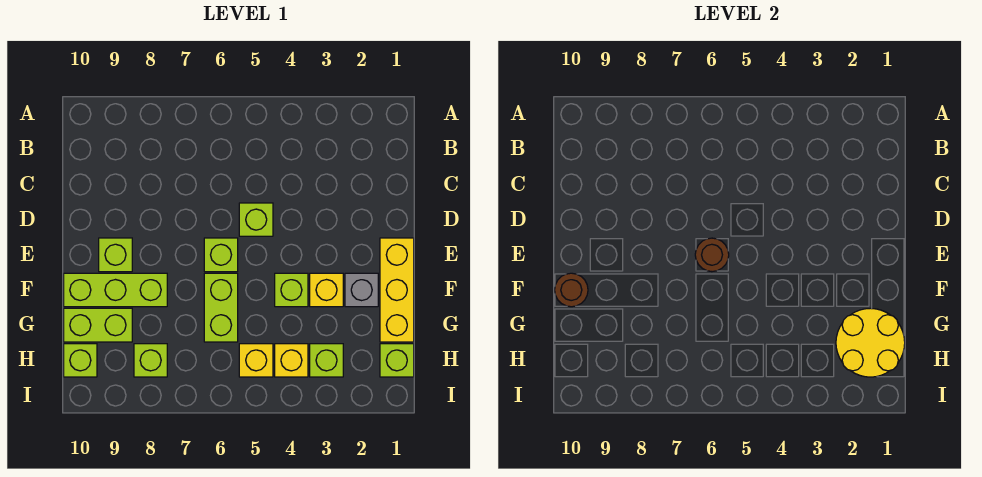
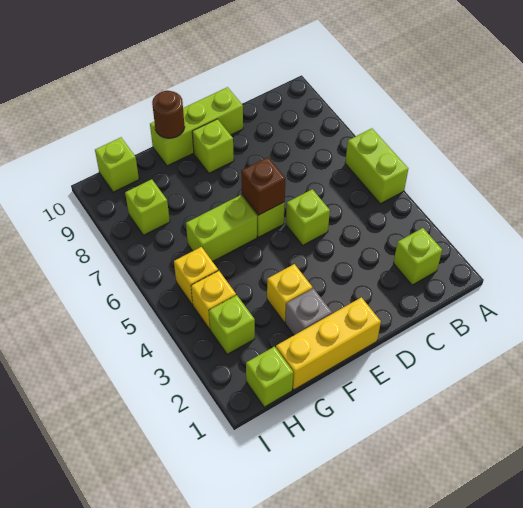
brown 1x1 round brick [695,238,729,272] -> brown 1x1 brick [241,157,286,215]
lime 1x1 brick [275,273,308,307] -> lime 1x1 brick moved to [394,228,442,285]
lime 1x3 brick [64,273,167,307] -> lime 1x3 brick turned to [150,87,243,166]
yellow 2x2 round brick [836,308,905,377] -> none
lime 1x2 brick [64,308,132,342] -> lime 1x2 brick moved to [345,128,408,204]

